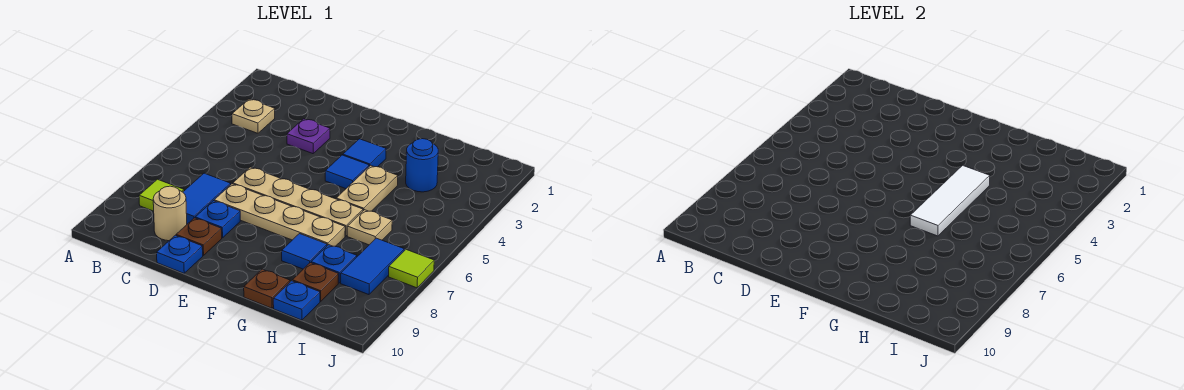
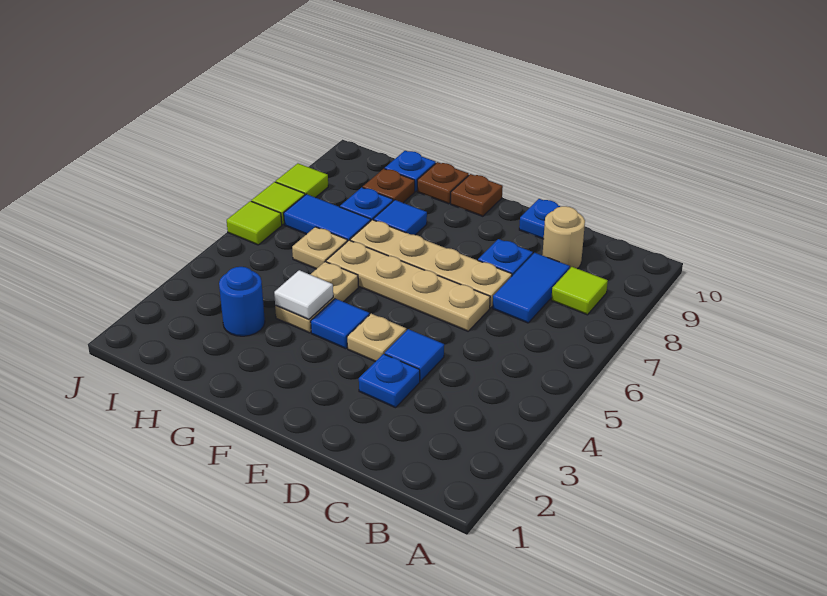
tan 1x1 plate [232,99,275,133] -> tan 1x1 plate moved to [347,313,406,362]
purple 1x1 plate [287,119,330,154] -> blue 1x1 plate [359,354,420,408]
brown 1x1 plate [176,218,222,256] -> brown 1x1 plate moved to [451,174,503,216]
blue 1x1 tile [343,139,386,167] -> blue 1x1 tile moved to [385,329,444,381]
white 1x3 tile [910,165,990,236] -> white 1x1 tile [274,270,333,320]
blue 1x2 tile [341,238,404,295] -> blue 1x2 tile turned to [284,194,371,241]
none -> lime 1x1 tile [227,201,282,245]
none -> lime 1x1 tile [276,163,328,198]

